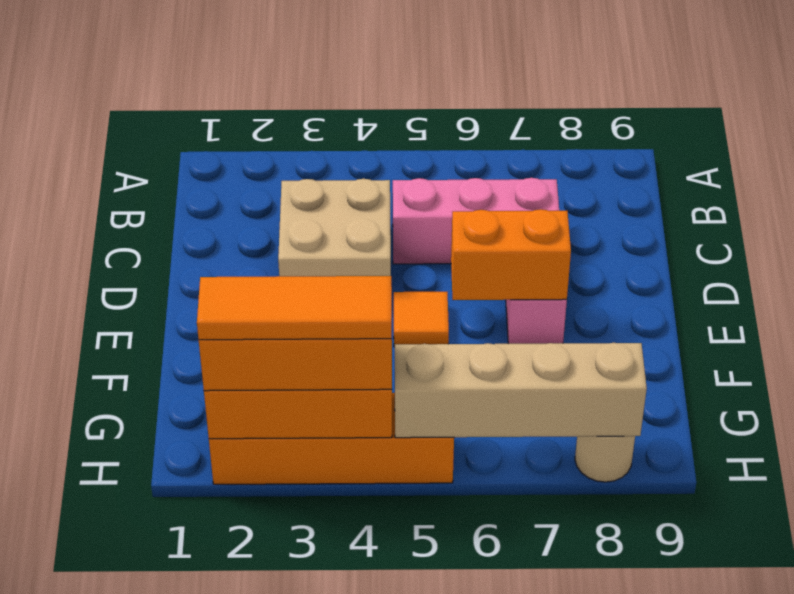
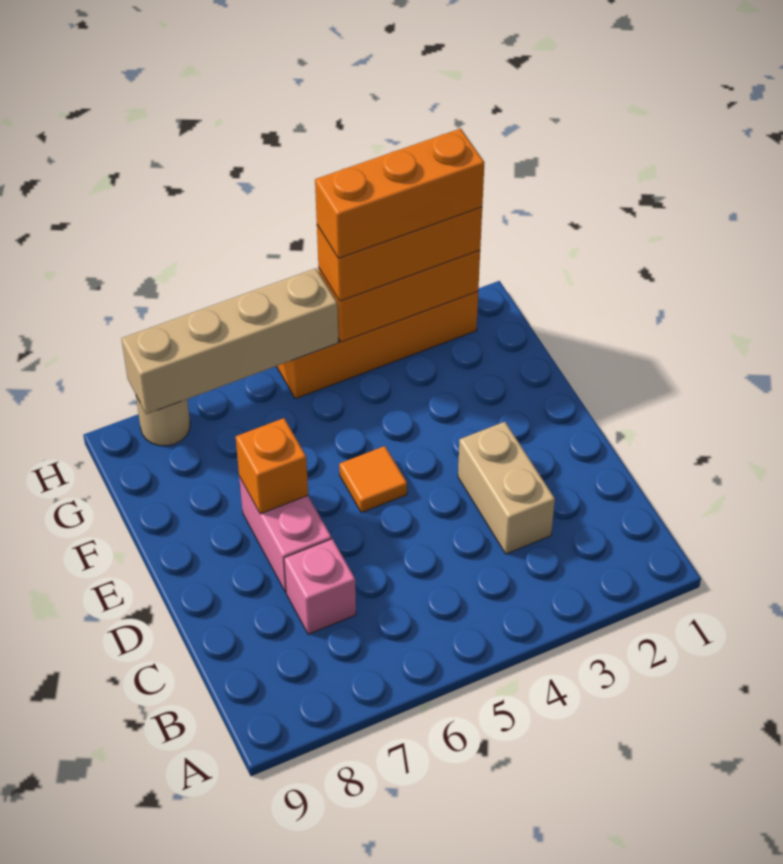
tan 2x2 brick [278,179,391,276] -> tan 1x2 brick [458,422,555,554]
pink 1x3 brick [393,178,559,264] -> pink 1x1 brick [284,539,356,634]
orange 1x2 brick [451,209,571,300] -> orange 1x1 brick [236,418,308,514]
orange 1x3 tile [197,276,392,340] -> orange 1x3 brick [315,129,484,258]

